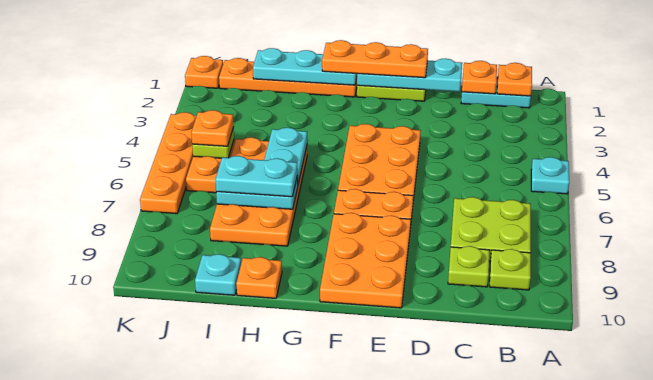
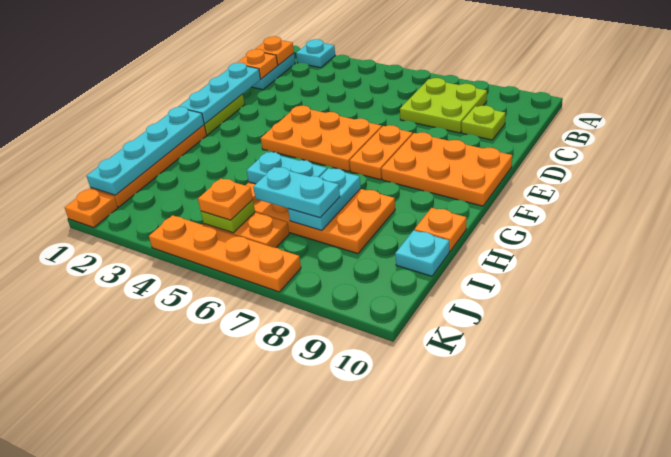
cyan 1x1 plate [531,157,569,194] -> cyan 1x1 plate moved to [296,39,335,68]
lime 1x1 plate [490,249,531,290] -> none
orange 1x3 plate [322,40,428,78] -> none
cyan 1x3 plate [253,48,357,85] -> cyan 1x4 plate [87,107,204,195]
cyan 1x2 plate [216,156,297,197] -> cyan 1x2 plate turned to [253,167,340,218]

